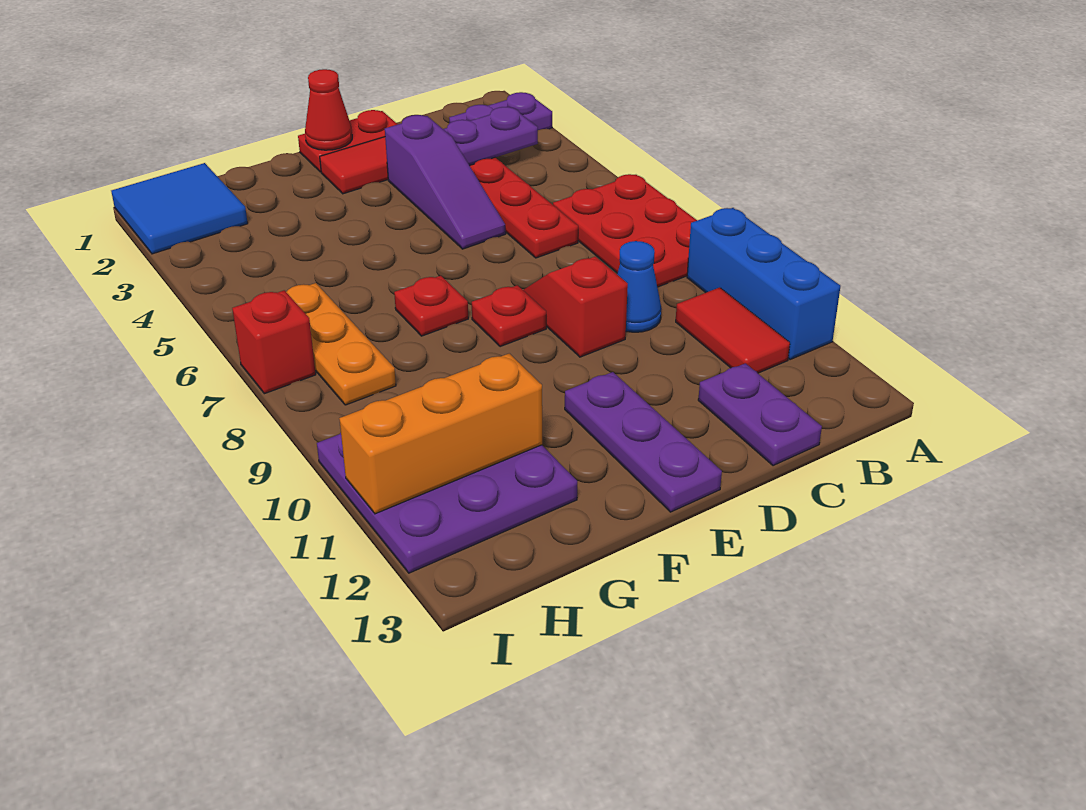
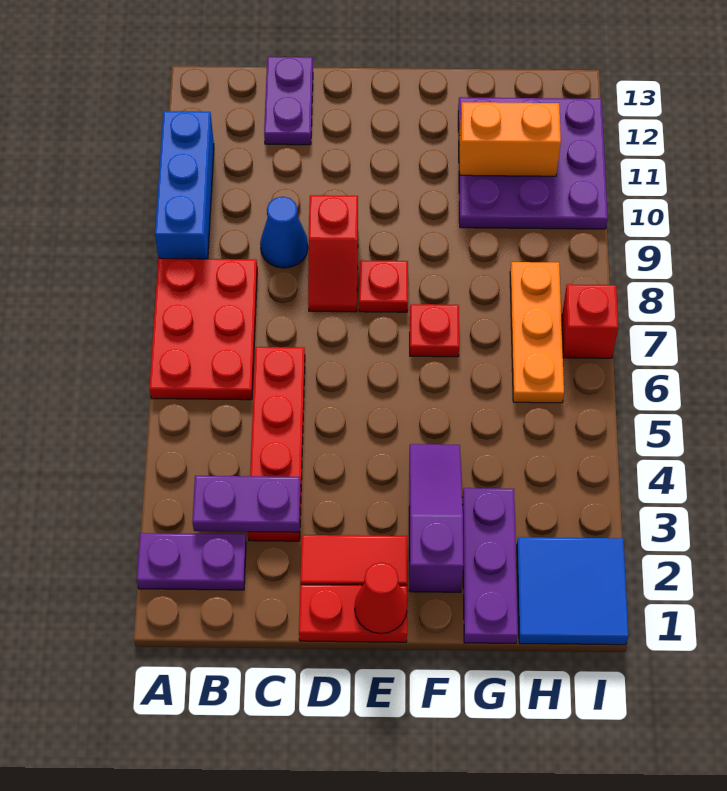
red 1x2 tile [676,287,790,373] -> none
purple 1x3 slope [385,115,506,249] -> purple 1x3 slope moved to [409,444,464,592]
purple 1x3 plate [565,372,722,512] -> purple 1x3 plate moved to [462,488,518,643]
orange 1x3 brick [339,353,542,514] -> orange 1x2 brick [459,102,561,176]

